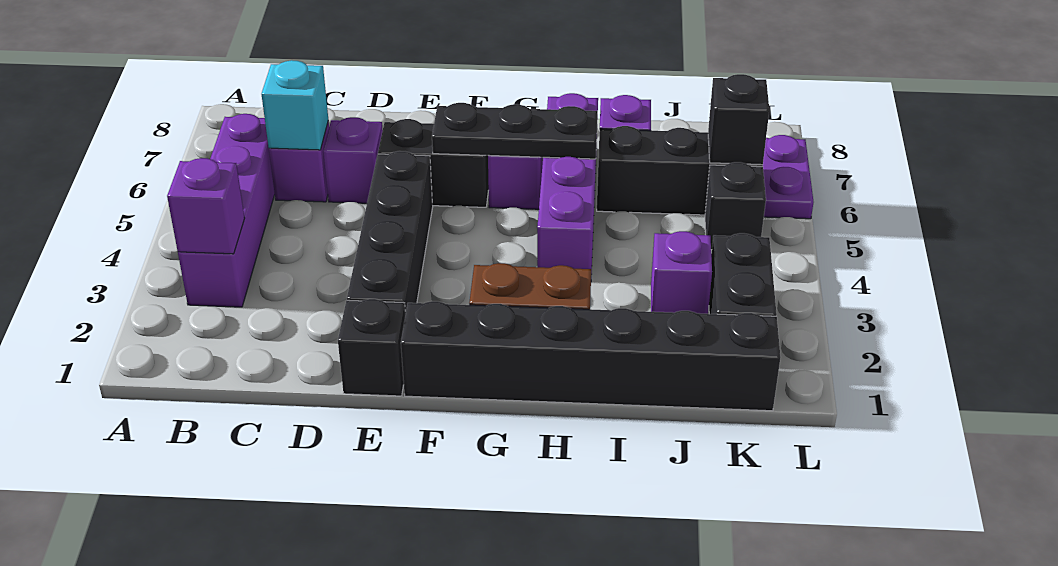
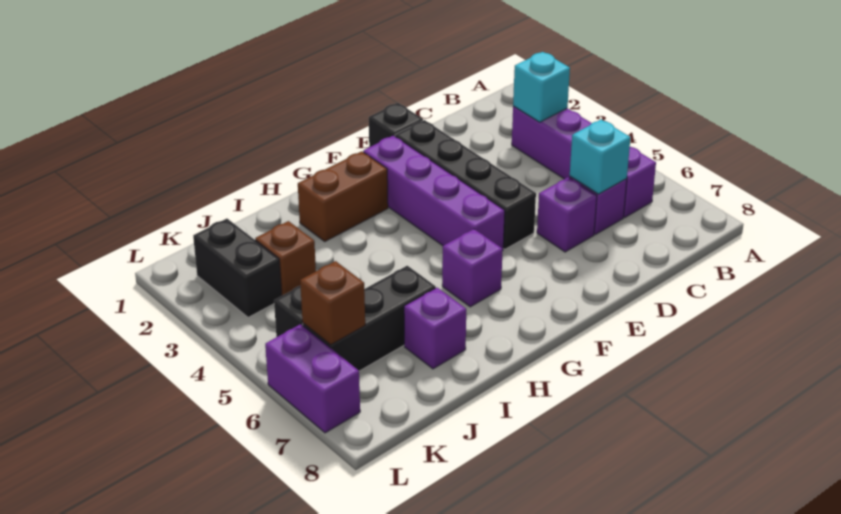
purple 1x1 brick [167,158,245,254] -> cyan 1x1 brick [513,52,570,122]
black 1x2 brick [378,119,489,207] -> none
black 1x6 brick [401,301,780,411] -> none
black 1x3 plate [432,103,598,159] -> none
purple 1x4 brick [537,93,598,273] -> purple 1x4 brick moved to [363,135,505,249]
purple 1x1 brick [651,231,712,314] -> brown 1x1 brick [255,221,316,296]
black 1x1 brick [708,74,769,165] -> brown 1x1 brick [300,261,365,345]
purple 1x2 plate [763,135,814,219] -> purple 1x2 brick [265,324,360,433]

